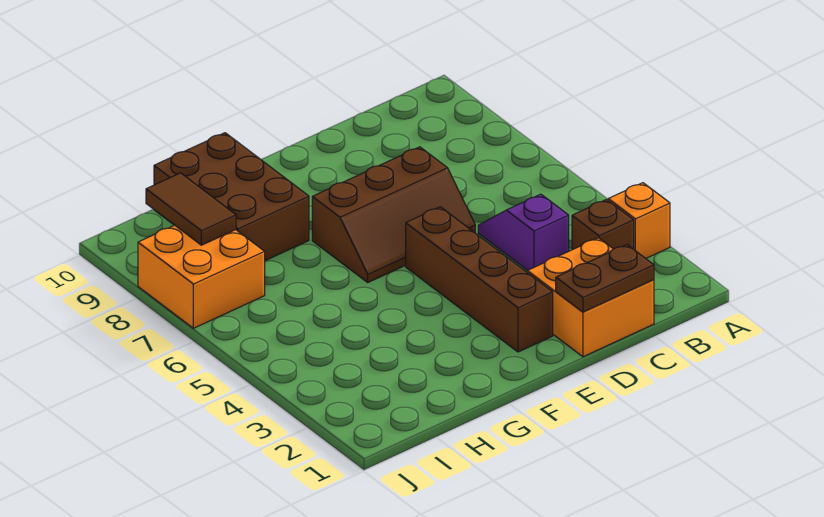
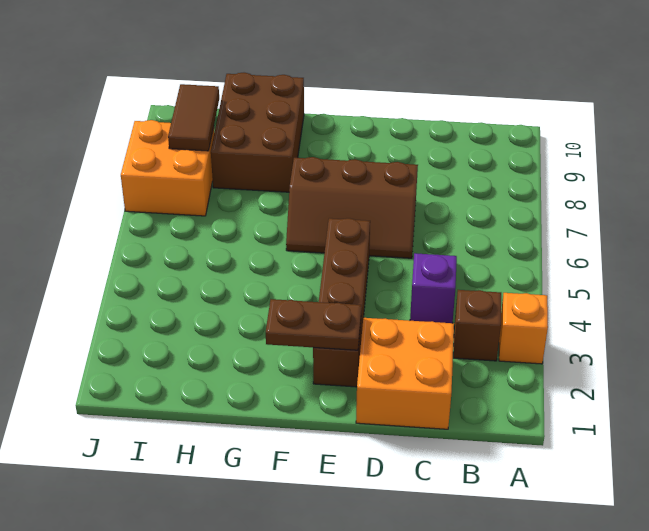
brown 1x2 plate [556,245,654,312] -> brown 1x2 plate moved to [266,299,361,350]

